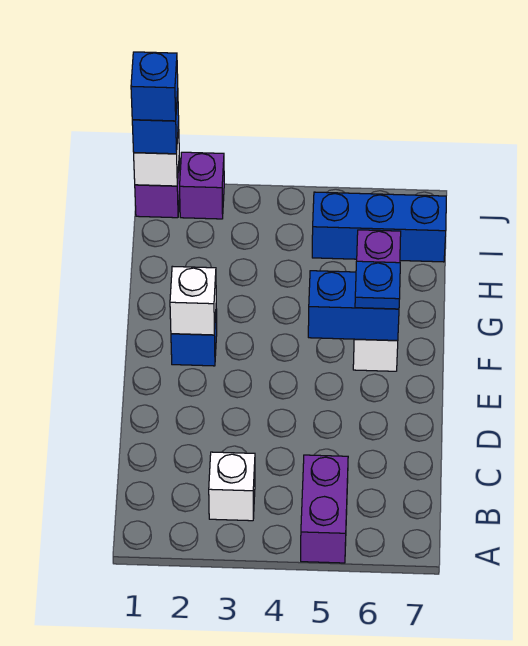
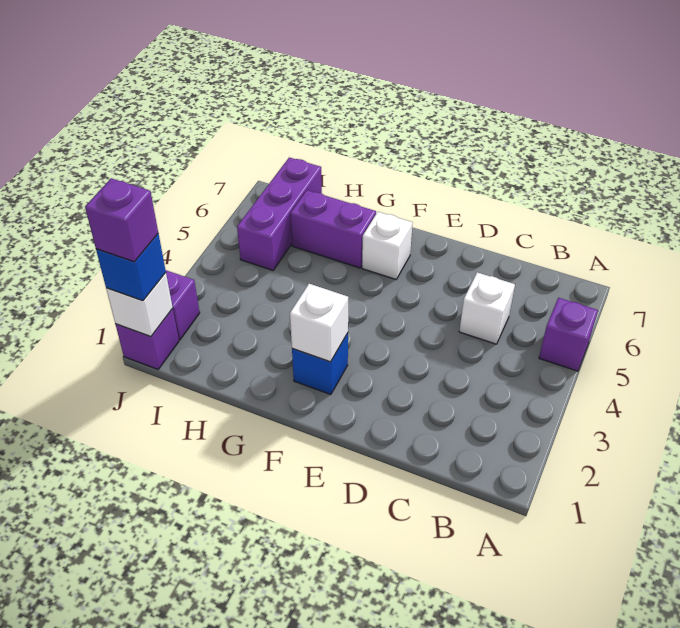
purple 1x2 brick [301,455,348,563] -> purple 1x1 brick [539,298,598,371]
white 1x1 brick [209,452,255,521] -> white 1x1 brick moved to [459,272,515,344]
blue 1x2 brick [308,271,399,340] -> none
blue 1x1 plate [355,261,400,309] -> none
blue 1x3 brick [312,192,446,262] -> purple 1x3 brick [237,157,322,270]
blue 1x1 brick [131,52,178,121] -> purple 1x1 brick [85,178,158,262]

